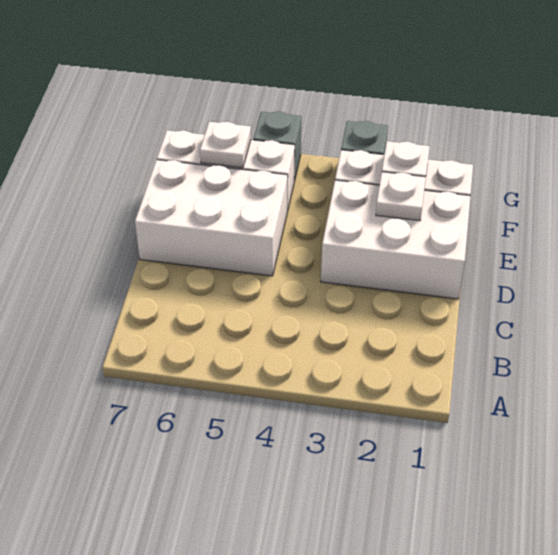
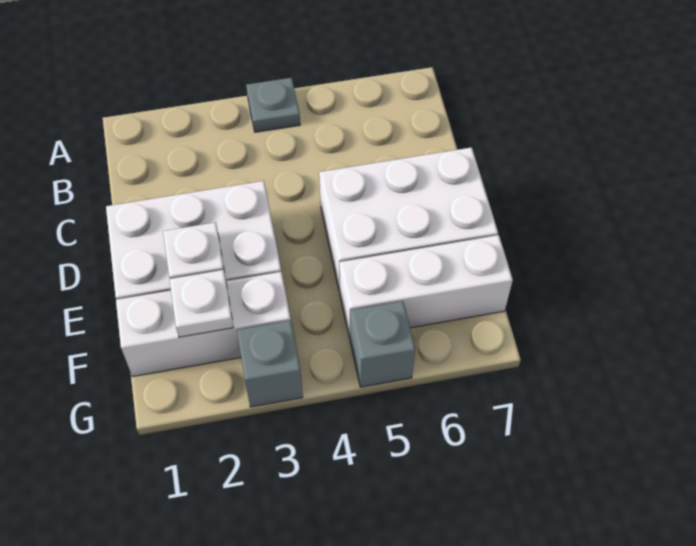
none -> grey 1x1 plate [246,78,300,132]
white 1x1 plate [200,122,251,168] -> none

